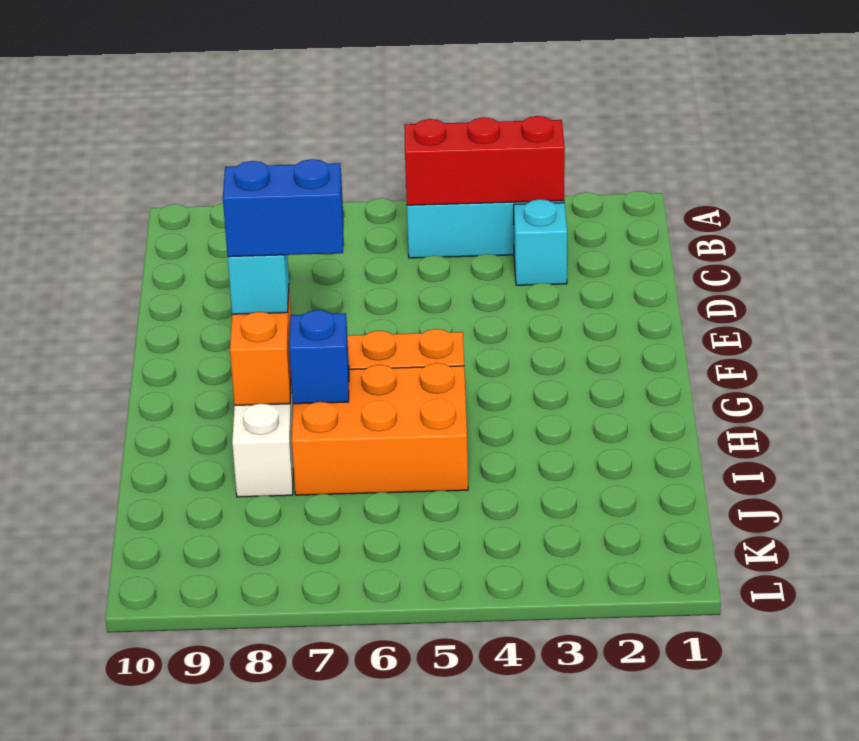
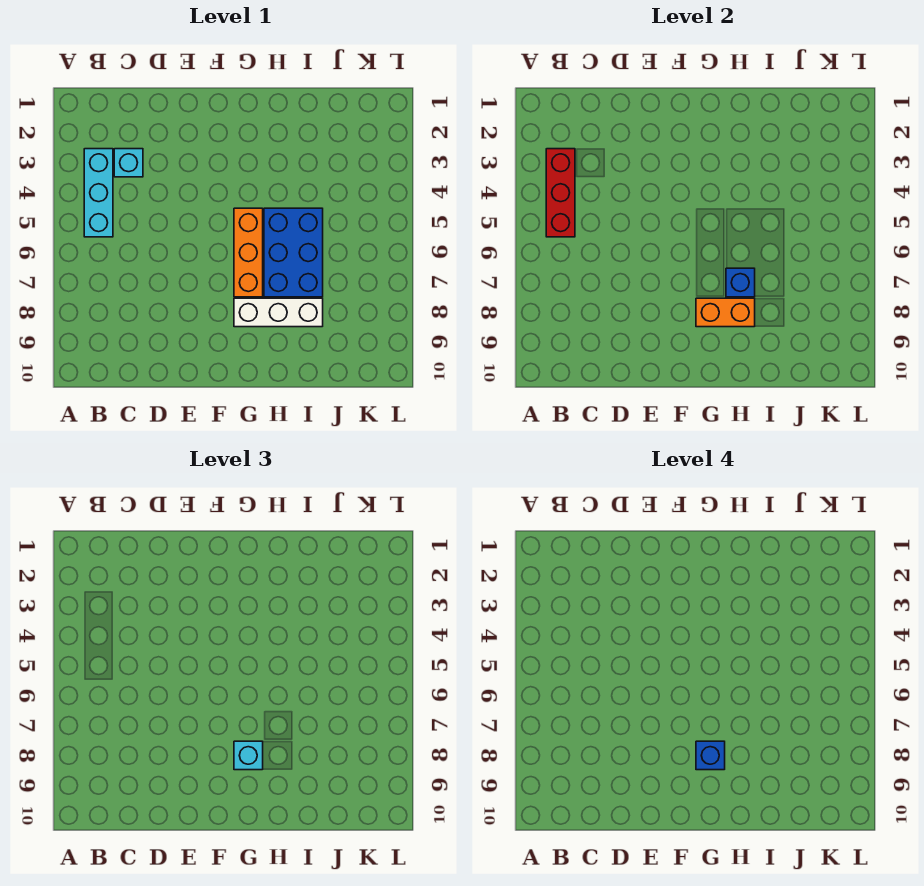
blue 1x2 brick [223,159,344,257] -> blue 1x1 brick [696,741,725,770]
orange 2x3 brick [292,363,468,495] -> blue 2x3 brick [264,208,323,297]

